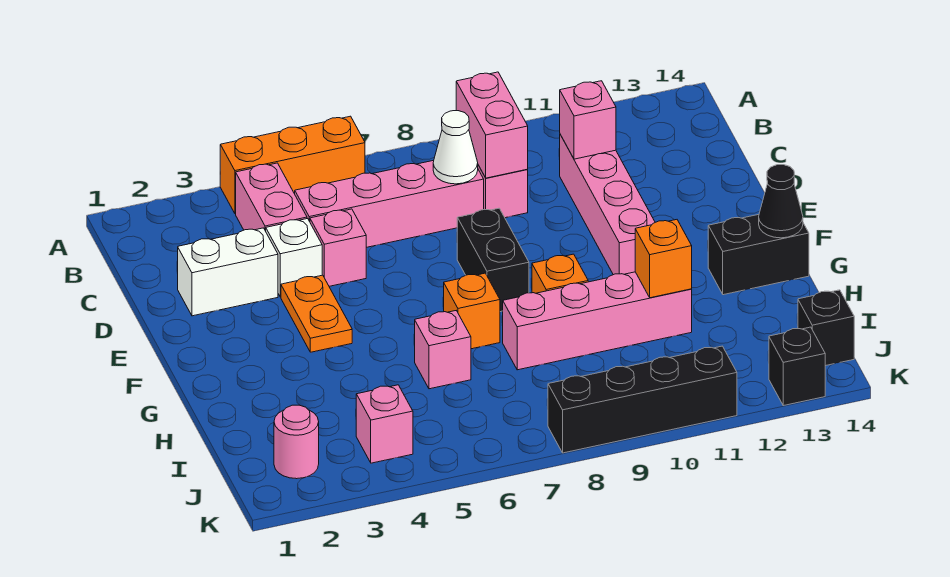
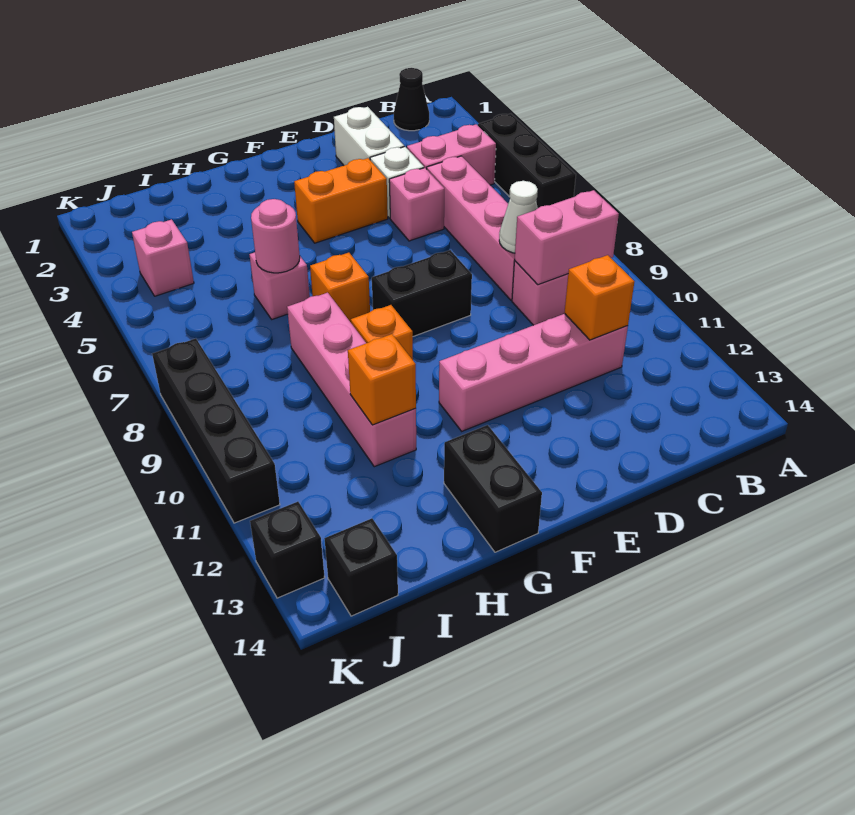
orange 1x3 brick [220,116,365,214] -> black 1x3 brick [478,114,576,208]
pink 1x1 brick [560,81,616,159] -> orange 1x1 brick [564,255,634,340]
orange 1x2 plate [281,275,352,352] -> orange 1x2 brick [294,158,388,243]
black 1x1 cone [759,165,803,238] -> black 1x1 cone moved to [394,68,429,131]
pink 1x1 round brick [274,405,319,479] -> pink 1x1 round brick moved to [251,199,300,273]

